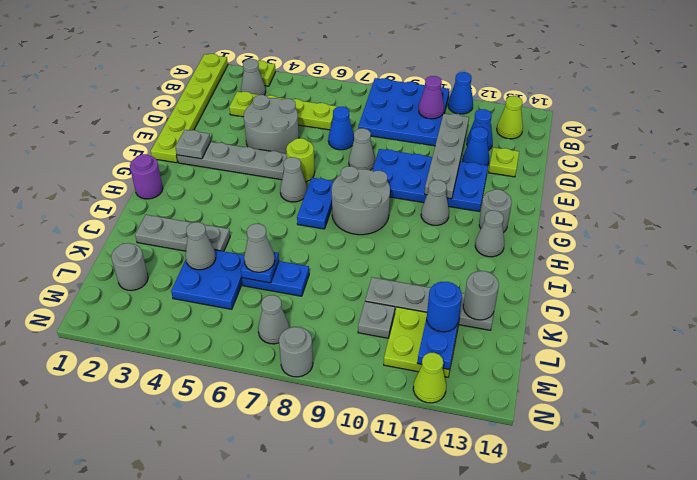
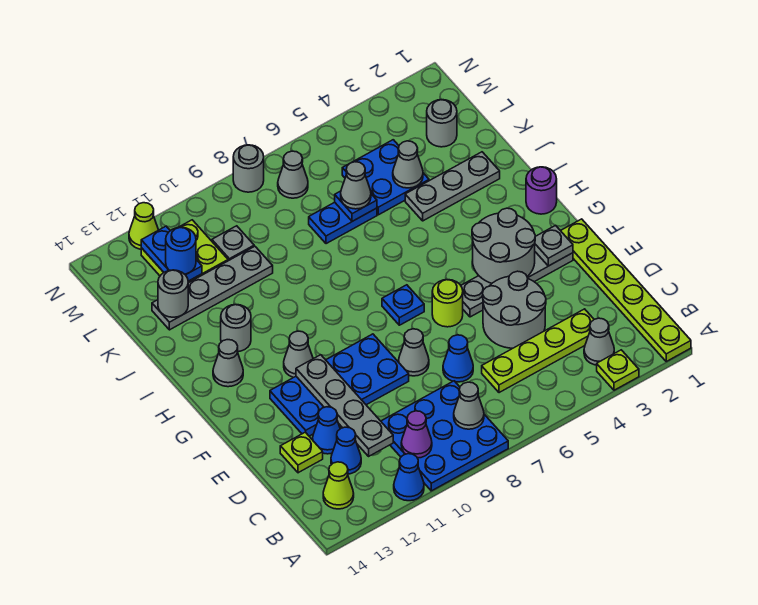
grey 1x1 cone [280,157,307,202] -> grey 1x1 cone moved to [454,382,484,429]
blue 1x2 plate [297,178,334,229] -> blue 1x1 plate [382,285,424,325]
grey 2x2 round brick [332,166,390,235] -> grey 2x2 round brick moved to [472,208,535,283]
grey 1x1 round brick [479,189,512,233] -> grey 1x1 round brick moved to [221,305,251,352]

